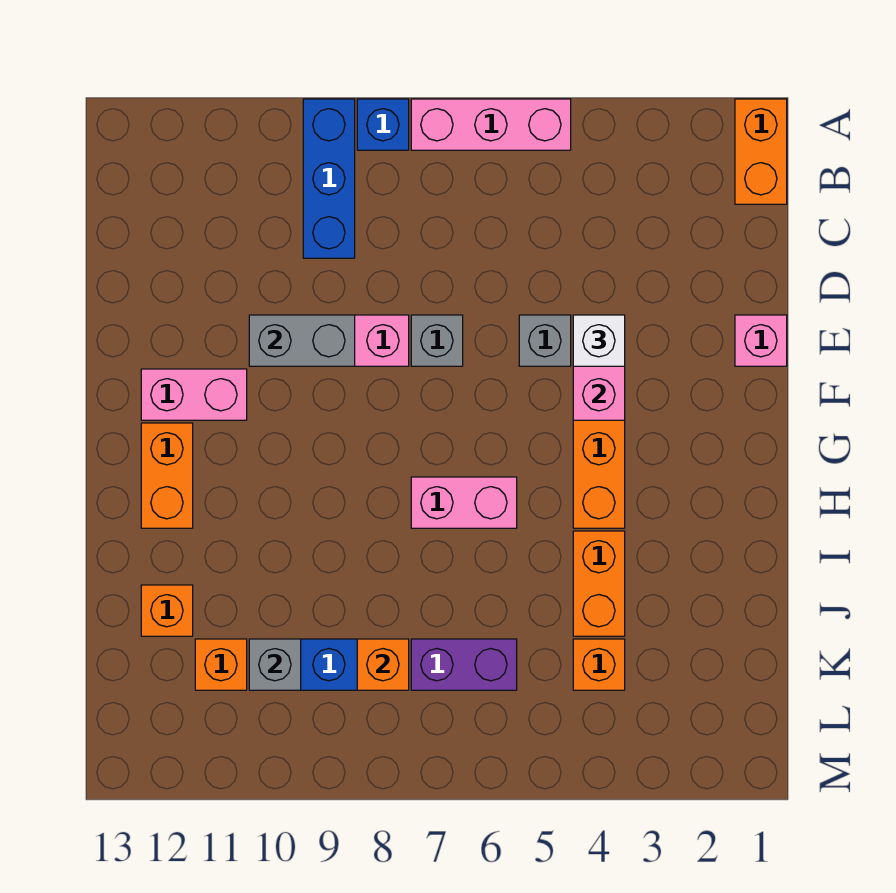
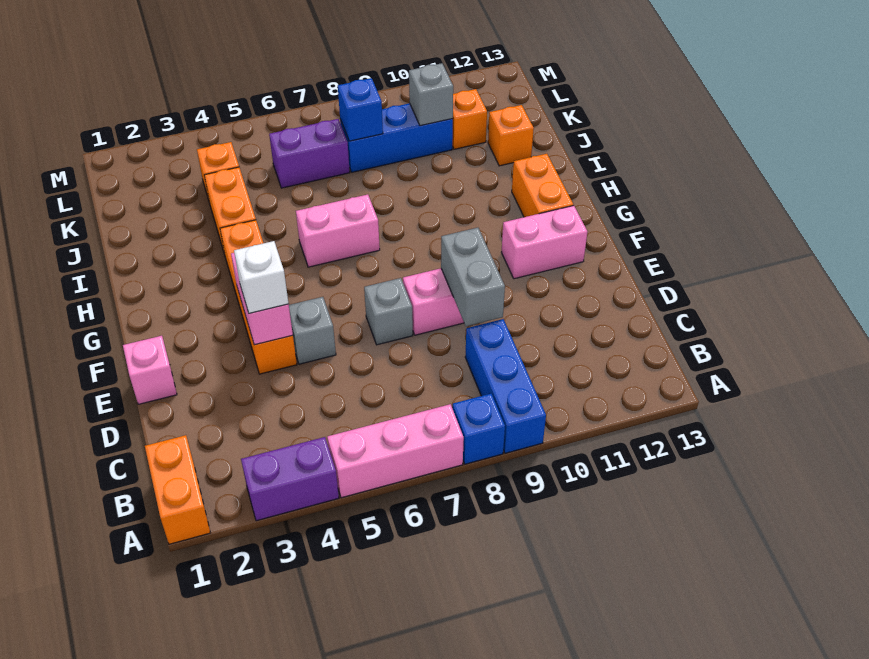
none -> purple 1x2 brick [241,437,339,521]
grey 1x2 brick [249,315,355,366] -> grey 1x2 brick turned to [441,228,505,326]
orange 1x1 brick [357,639,409,690] -> blue 1x1 brick [338,78,383,141]

